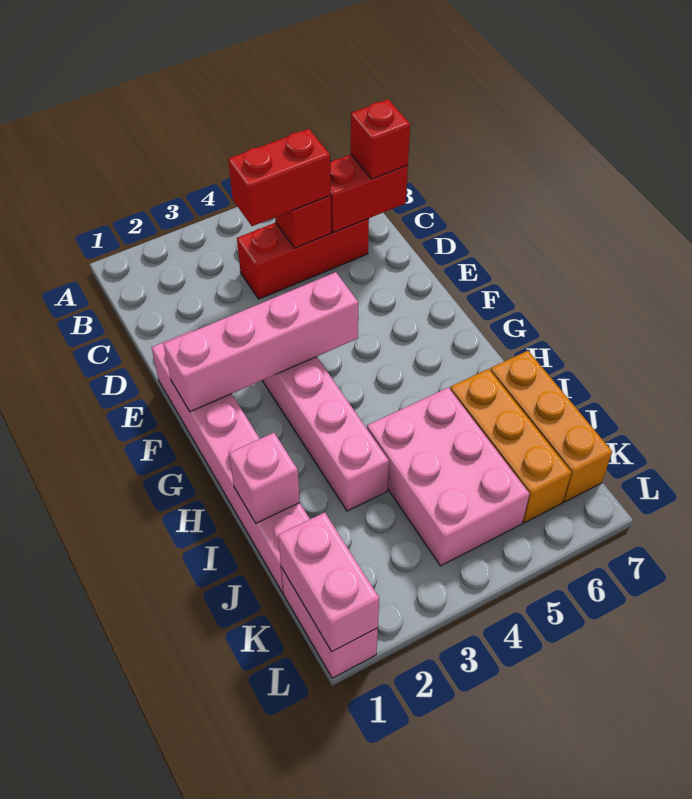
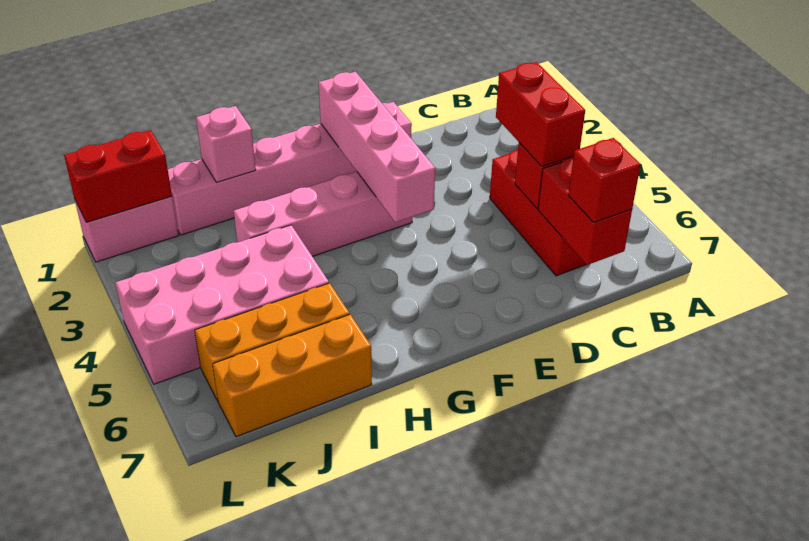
pink 2x3 brick [367,388,529,566] -> pink 2x4 brick [116,225,329,384]
pink 1x2 brick [278,512,379,651] -> red 1x2 brick [64,130,172,222]

